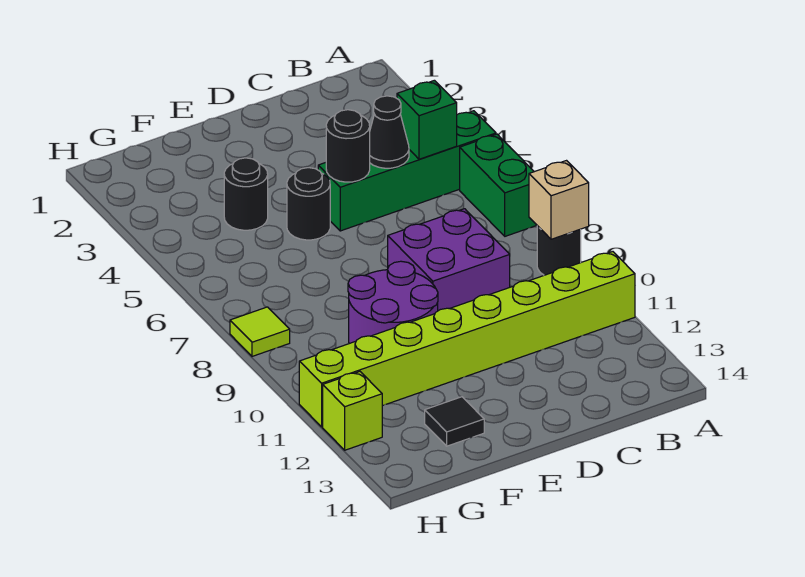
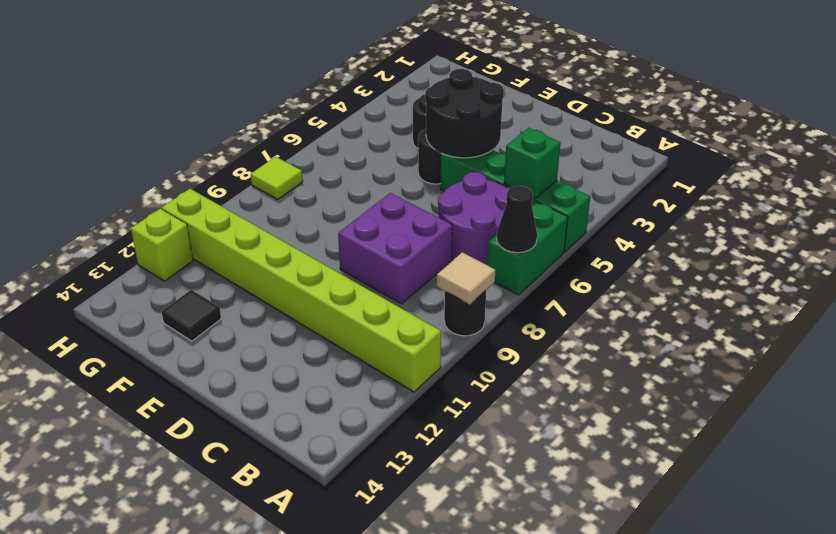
tan 1x1 brick [529,161,589,239] -> tan 1x1 tile [437,252,496,305]
black 1x1 cone [370,96,409,168] -> black 1x1 cone moved to [497,186,537,253]
black 1x1 round brick [326,110,370,182] -> black 2x2 round brick [425,69,504,158]
purple 2x2 round brick [348,261,438,344] -> purple 2x2 round brick moved to [438,172,509,265]

